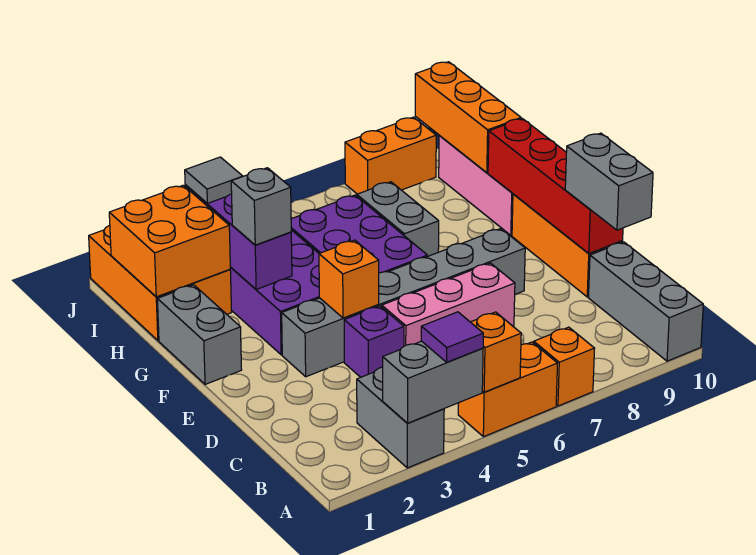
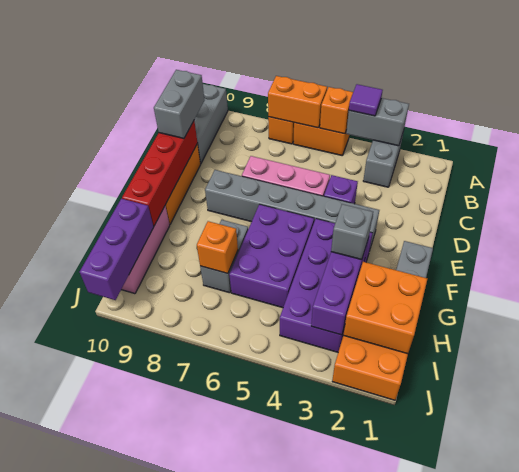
orange 1x1 brick [319,240,379,318] -> orange 1x1 brick moved to [197,221,238,273]
orange 1x3 brick [415,62,521,173] -> purple 1x3 brick [80,199,154,300]
grey 1x1 tile [185,157,243,203] -> none
orange 1x2 brick [345,117,436,194] -> orange 1x2 brick moved to [268,76,327,128]

